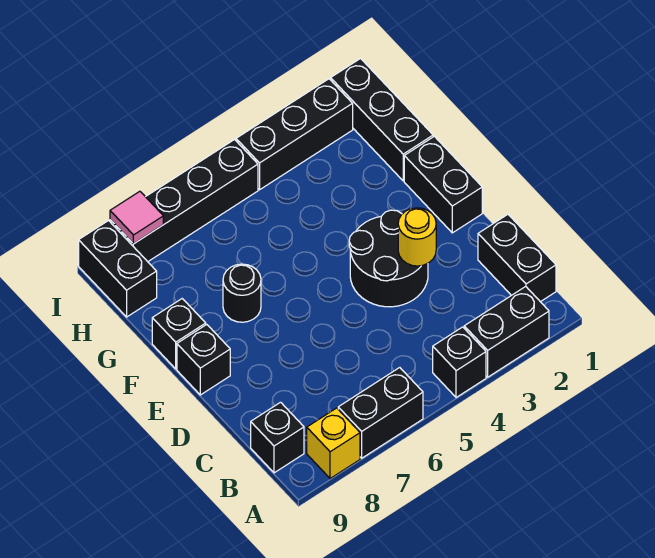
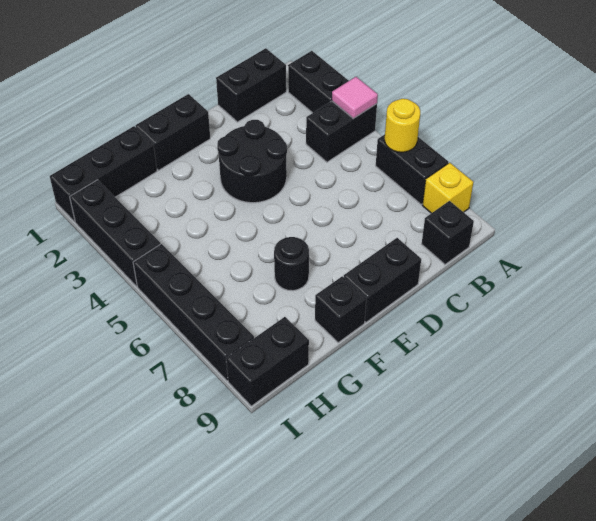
black 1x1 brick [433,327,486,398] -> black 1x2 brick [306,101,377,162]
yellow 1x1 round brick [398,208,436,266] -> yellow 1x1 round brick moved to [385,99,420,152]
black 1x1 brick [177,325,230,395] -> black 1x2 brick [344,238,421,322]
pink 1x1 tile [110,191,163,244] -> pink 1x1 tile moved to [332,77,378,118]

